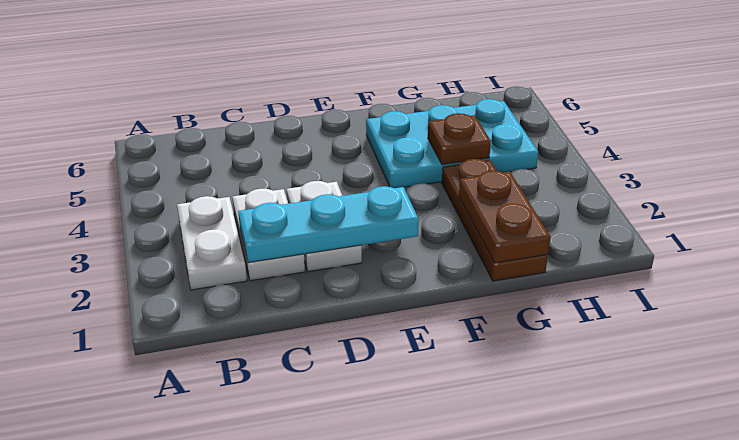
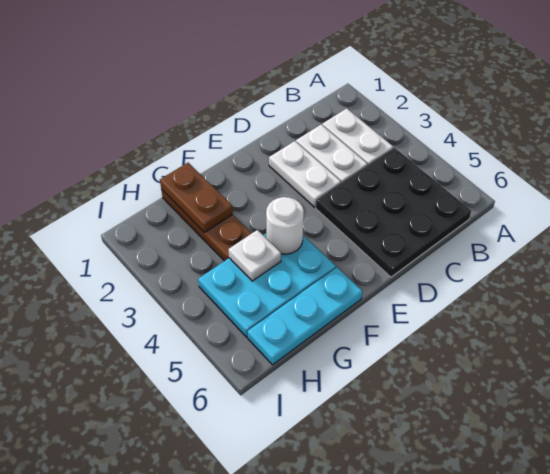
none -> black 3x3 plate [316,148,471,277]
cyan 1x3 plate [238,186,418,263] -> cyan 1x3 plate moved to [248,267,362,365]
none -> white 1x1 round brick [266,197,304,254]
brown 1x1 plate [428,113,491,165] -> white 1x1 plate [229,230,281,281]

